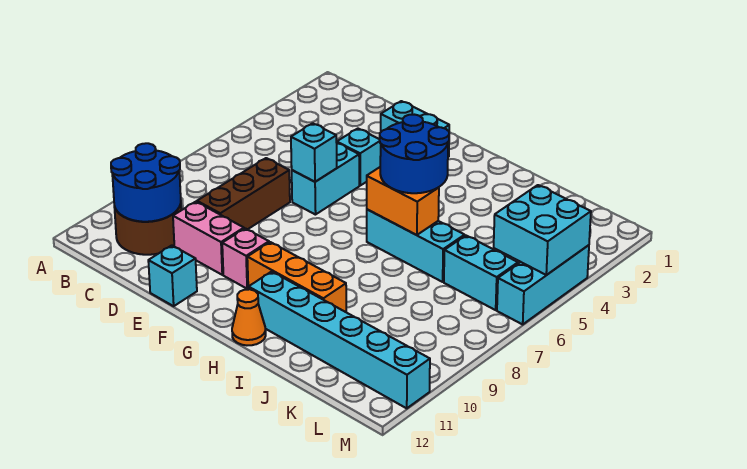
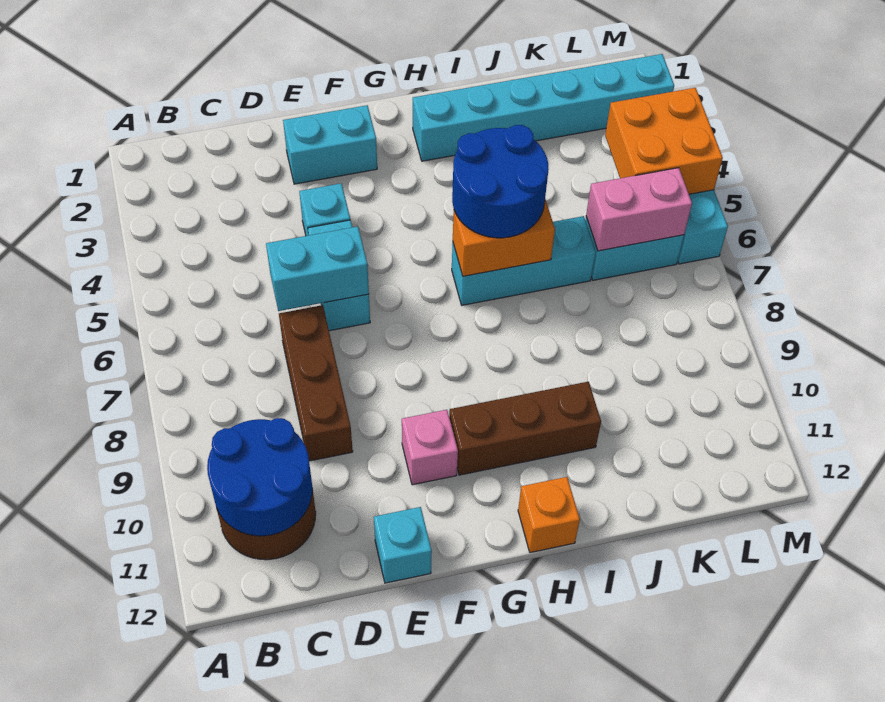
pink 1x2 brick [173,202,244,275] -> pink 1x2 brick moved to [586,168,692,251]
cyan 1x1 brick [291,123,337,182] -> cyan 1x2 brick [266,226,369,311]
orange 1x3 brick [247,242,346,312] -> brown 1x3 brick [449,382,601,475]
cyan 1x6 brick [249,271,430,408] -> cyan 1x6 brick moved to [413,54,674,161]
orange 1x1 cone [232,289,266,345] -> orange 1x1 brick [518,477,580,553]
cyan 2x2 brick [494,185,591,275] -> orange 2x2 brick [605,88,723,194]

